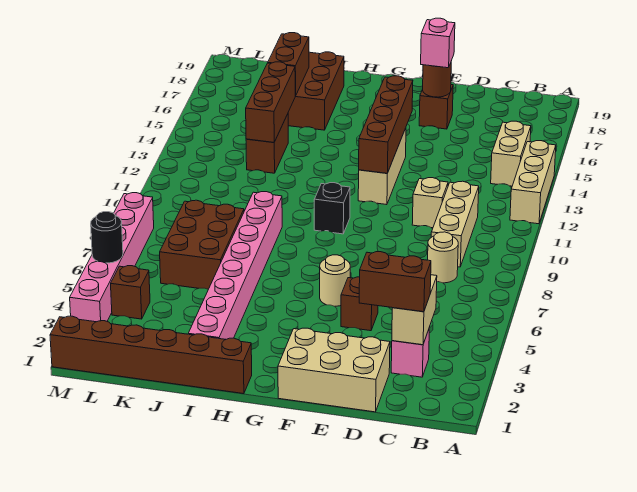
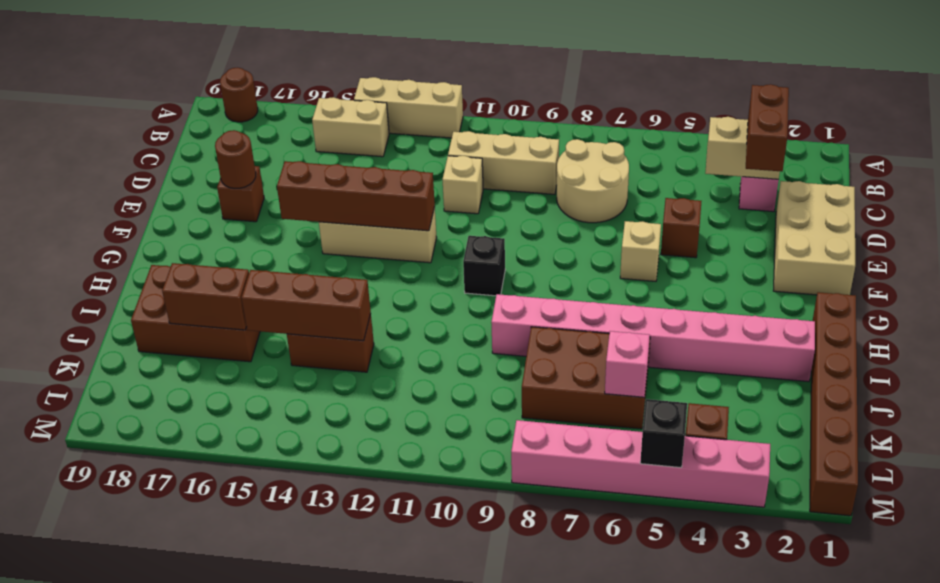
none -> brown 1x1 round brick [220,68,258,122]
tan 1x1 round brick [428,232,458,283] -> tan 2x2 round brick [557,139,629,223]
pink 1x1 brick [421,18,455,68] -> pink 1x1 brick moved to [605,331,650,397]
tan 1x1 round brick [320,255,350,306] -> tan 1x1 brick [620,221,661,281]
black 1x1 round brick [91,212,123,263] -> black 1x1 brick [640,399,687,468]

